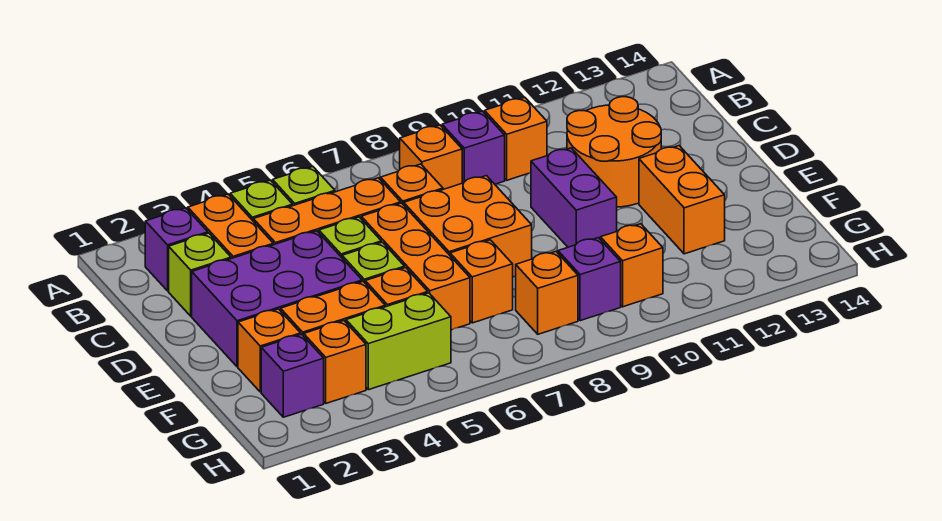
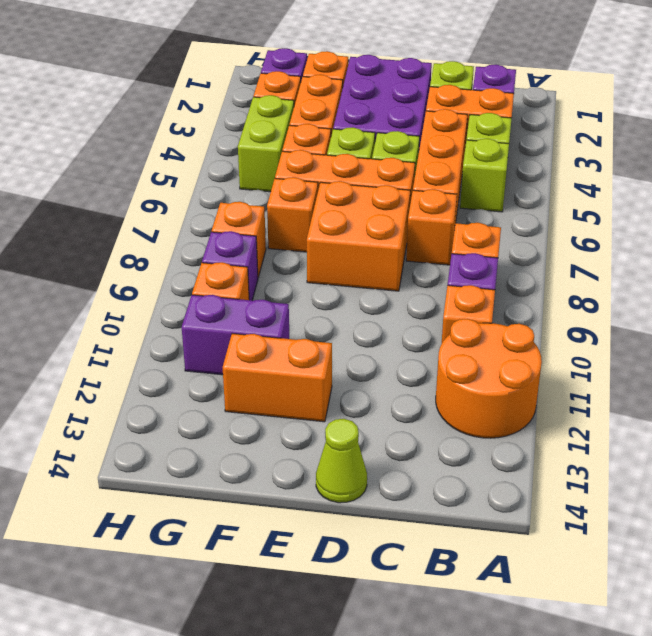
orange 2x2 round brick [567,97,661,207] -> orange 2x2 round brick moved to [436,319,542,438]
purple 1x2 brick [531,148,617,247] -> purple 1x2 brick moved to [182,295,289,375]
none -> lime 1x1 cone [316,419,367,503]

